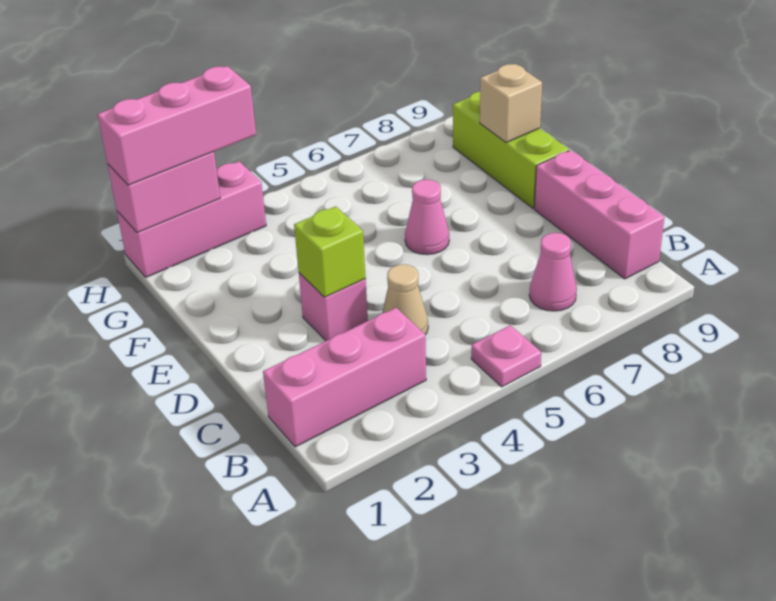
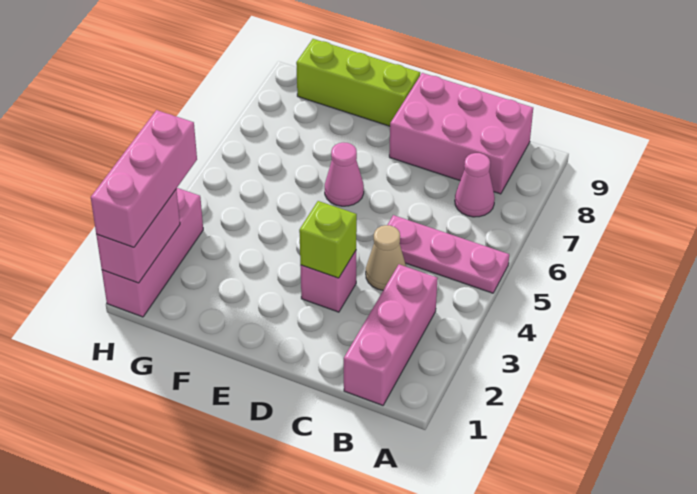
pink 1x1 plate [471,325,541,387] -> pink 1x3 plate [388,215,509,293]
pink 1x3 brick [534,150,665,279] -> pink 2x3 brick [389,73,533,194]
tan 1x1 brick [480,64,542,143] -> none

